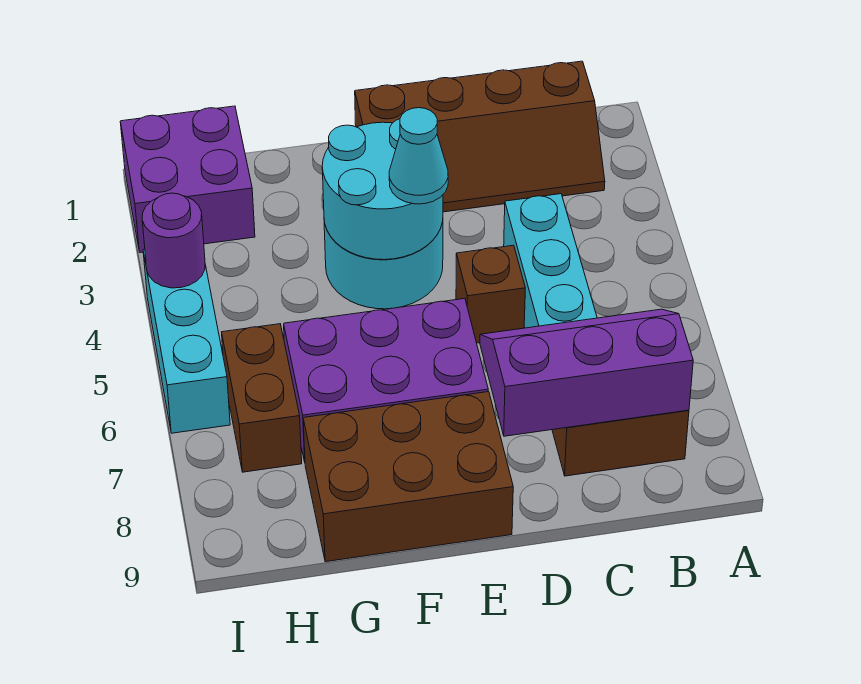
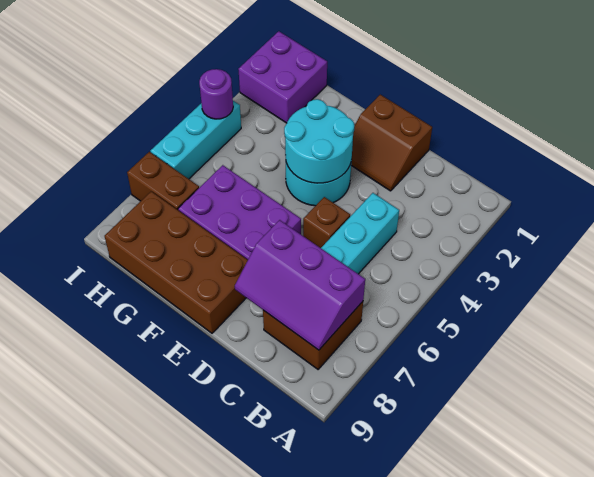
brown 2x4 slope [355,61,605,212] -> brown 2x2 slope [351,95,432,191]
purple 2x3 slope [480,309,693,436] -> purple 2x3 slope turned to [235,220,365,350]
cyan 1x1 cone [389,108,448,204] -> none
brown 2x3 brick [303,392,513,562] -> brown 2x4 brick [105,191,248,333]
brown 1x2 brick [222,324,302,472] -> brown 1x2 brick turned to [127,152,199,210]

